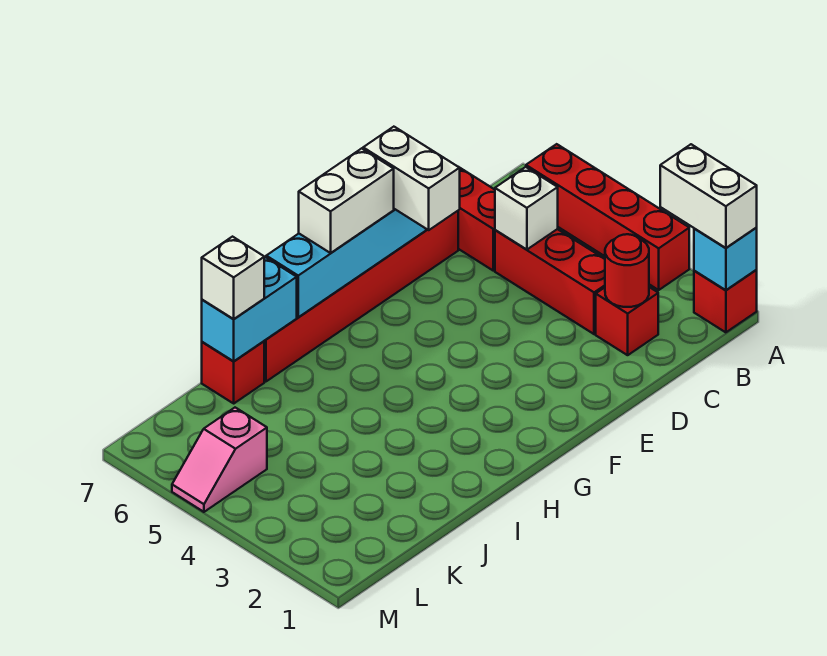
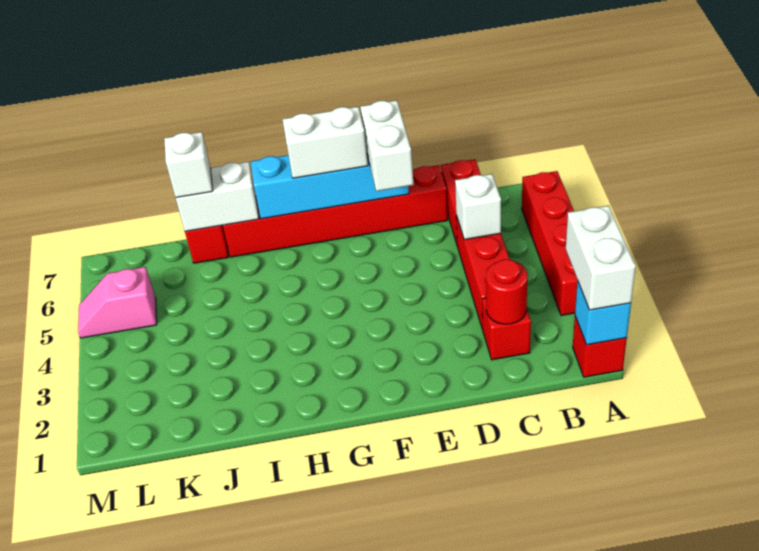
cyan 1x2 brick [202,257,297,361] -> white 1x2 brick [176,162,259,231]

